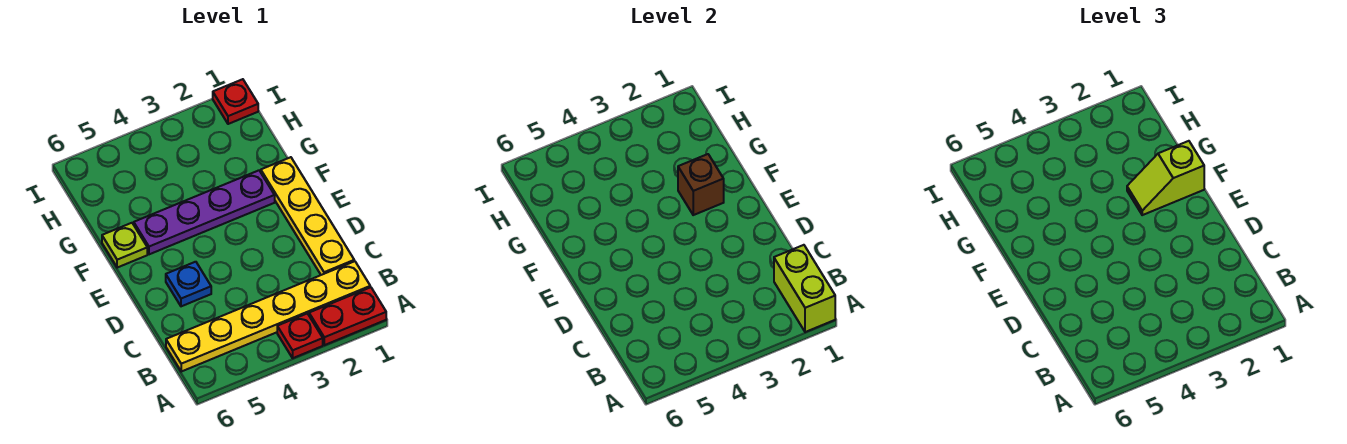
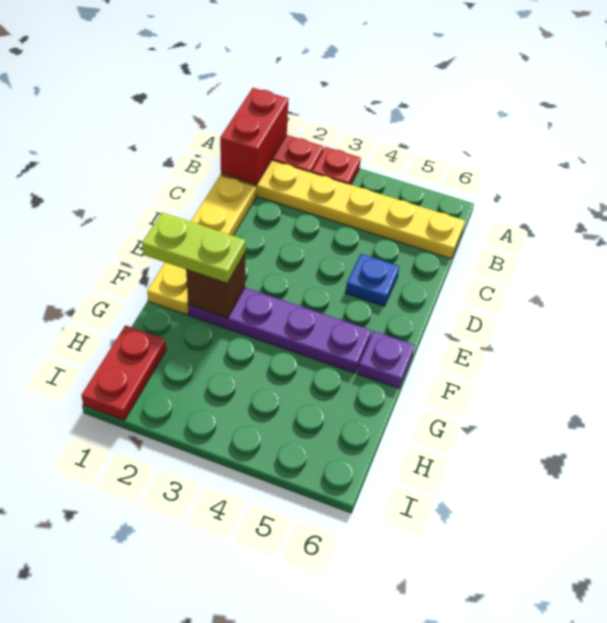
lime 1x2 brick [774,245,835,332] -> red 1x2 brick [220,88,289,185]
lime 1x2 slope [1127,141,1204,215] -> lime 1x2 plate [142,213,246,283]
lime 1x1 plate [102,223,147,268] -> purple 1x1 plate [357,331,415,388]
red 1x1 plate [213,79,258,124] -> red 1x2 plate [81,325,166,420]

